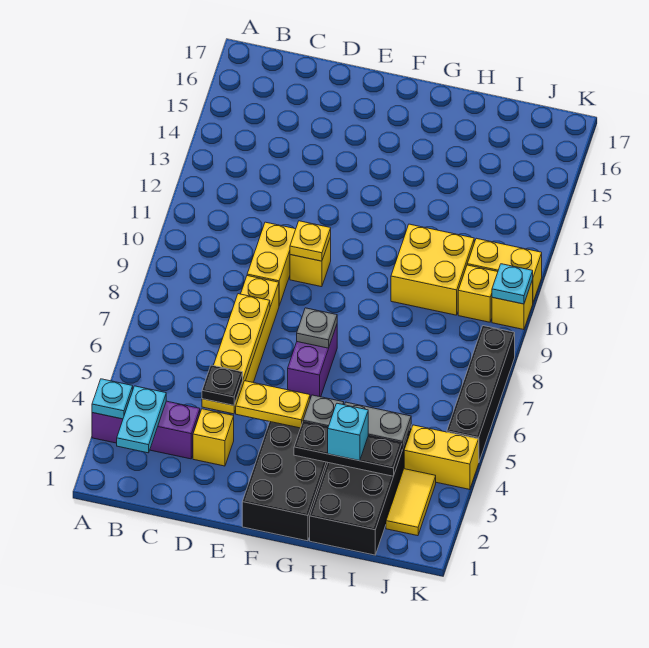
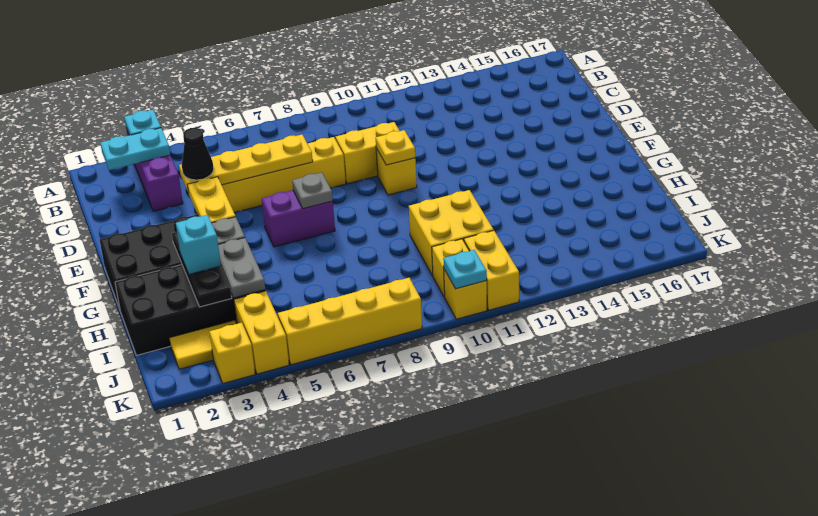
yellow 1x1 brick [193,409,234,466] -> yellow 1x1 brick moved to [209,323,255,383]
black 1x1 plate [202,365,243,405] -> black 1x1 cone [182,128,214,180]
black 1x4 brick [447,326,515,461] -> yellow 1x4 brick [278,278,422,365]

